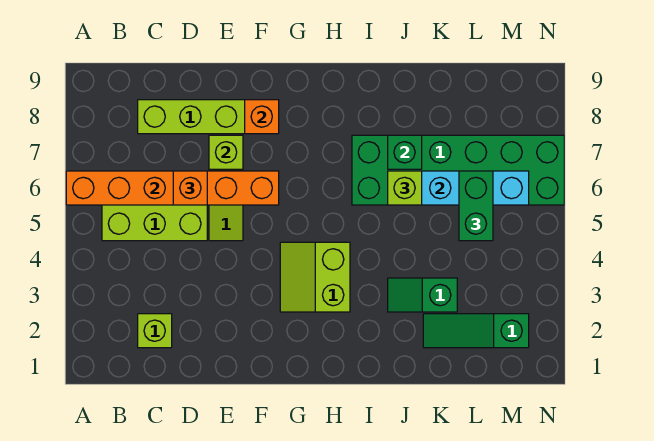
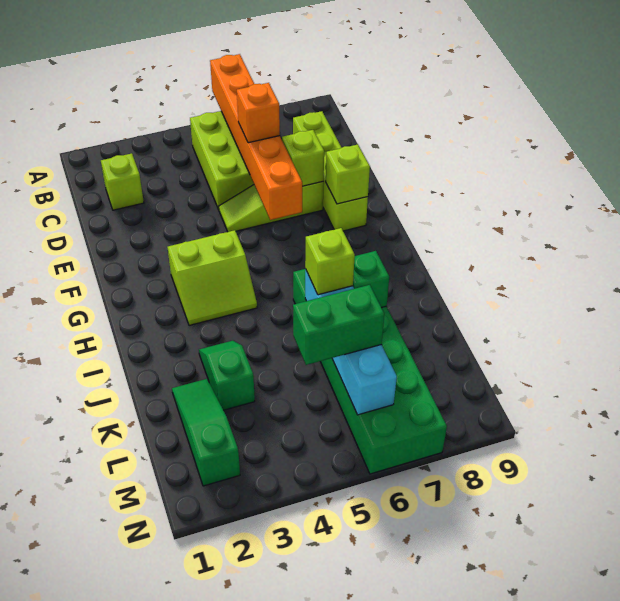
orange 1x1 brick [245,100,279,134] -> lime 1x1 brick [326,144,370,204]
lime 2x2 slope [280,242,350,312] -> lime 2x2 slope turned to [168,230,257,326]

